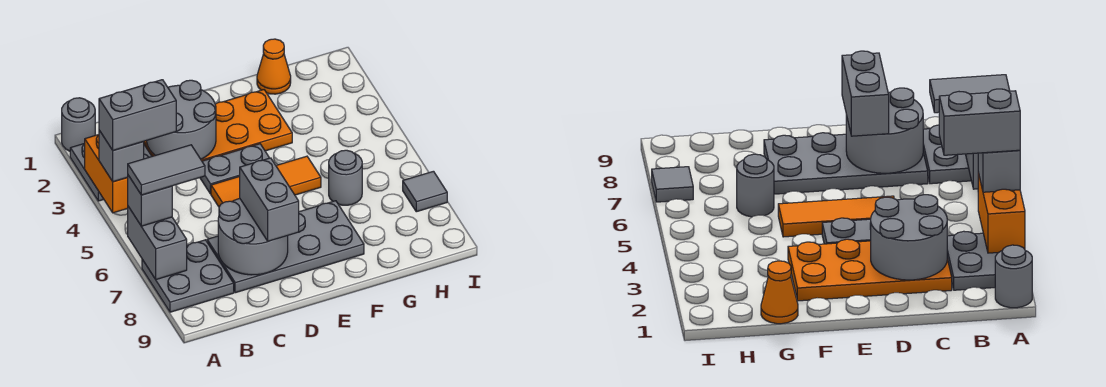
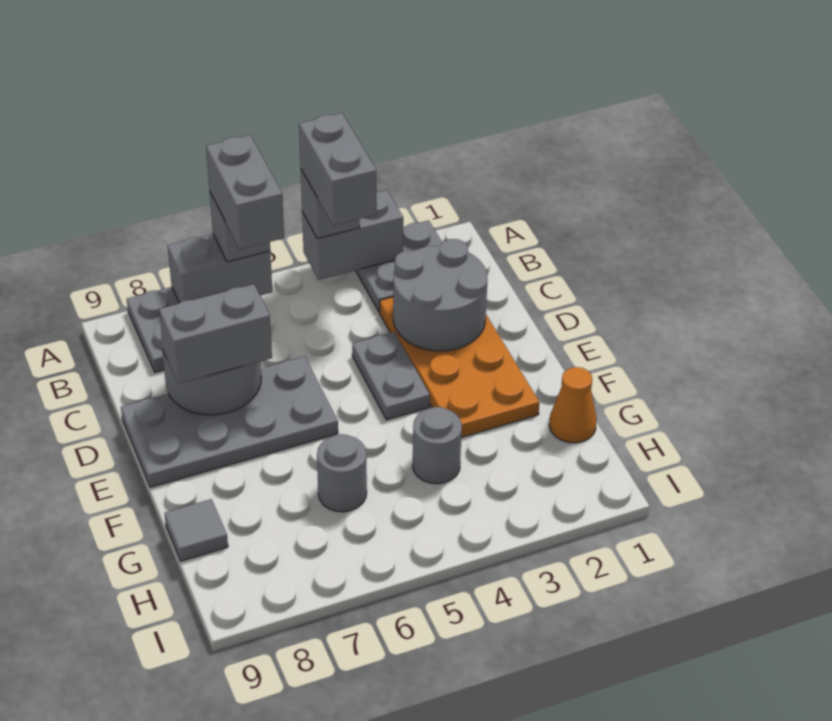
grey 1x1 round brick [62,98,95,151] -> grey 1x1 round brick moved to [413,407,462,484]
orange 1x2 brick [84,135,128,213] -> grey 1x2 brick [302,190,403,280]
grey 1x2 tile [128,145,205,195] -> grey 1x2 brick [206,135,284,249]
grey 2x4 plate [207,201,364,293] -> grey 2x4 plate turned to [121,356,338,487]
orange 1x3 tile [211,156,321,207] -> none
grey 1x1 tile [403,171,447,212] -> grey 1x1 tile moved to [164,499,228,561]

